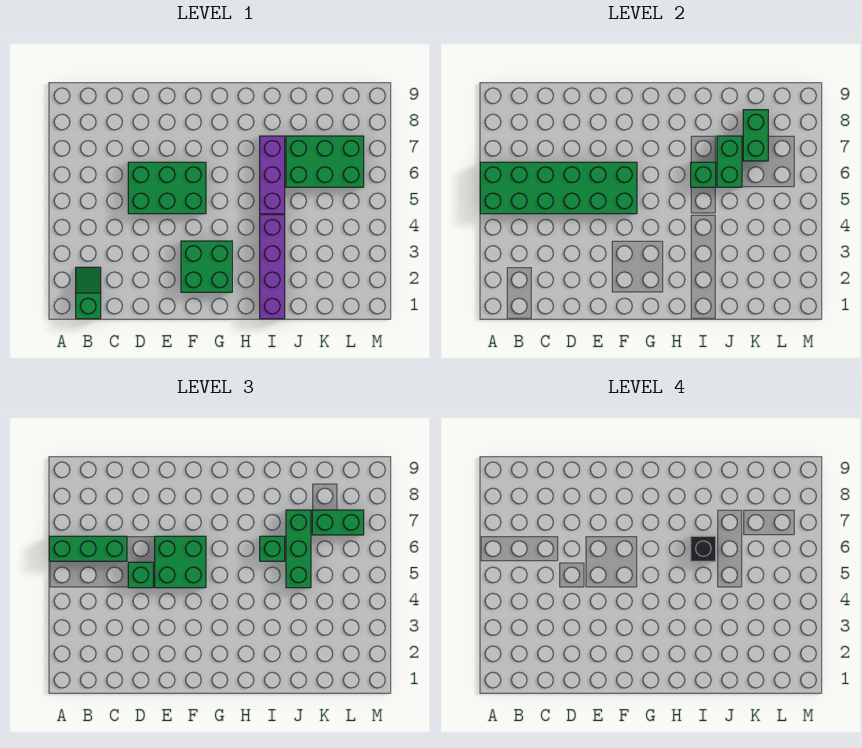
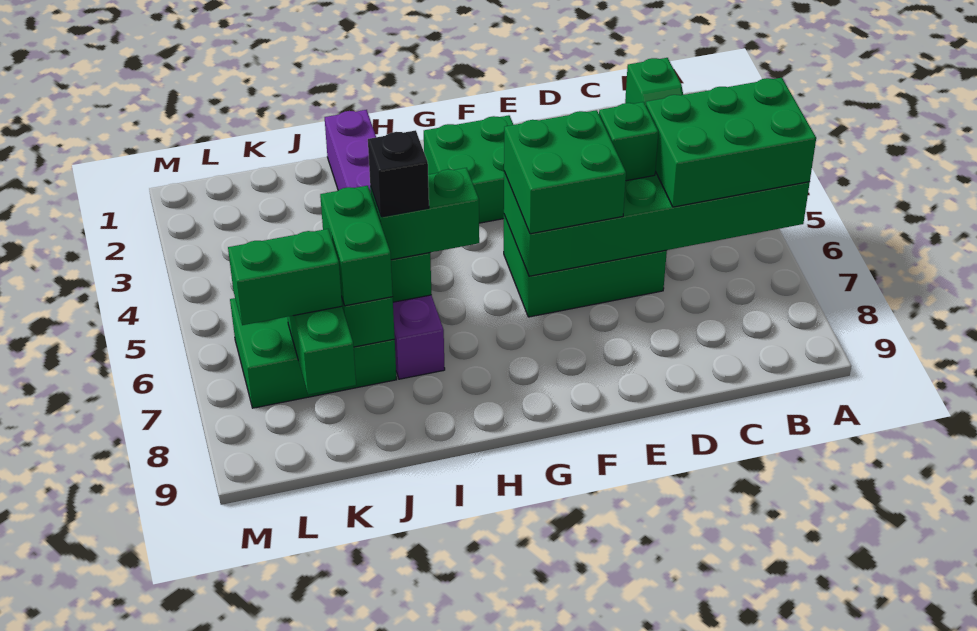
green 1x3 brick [49,536,127,561] -> green 2x3 brick [646,78,816,207]
green 1x1 brick [260,536,285,561] -> green 1x2 brick [370,168,479,260]
green 1x3 brick [286,510,311,588] -> green 1x2 brick [320,186,393,306]

